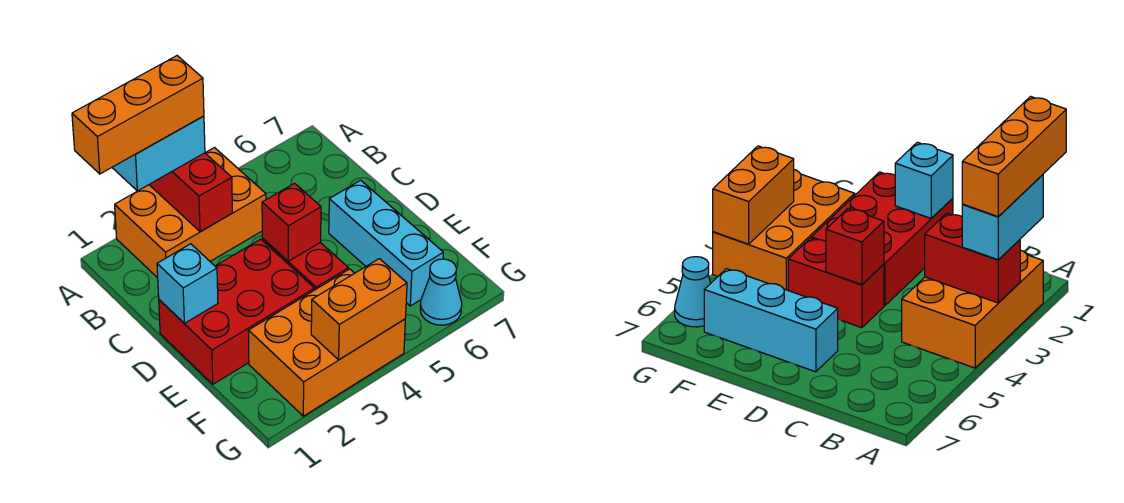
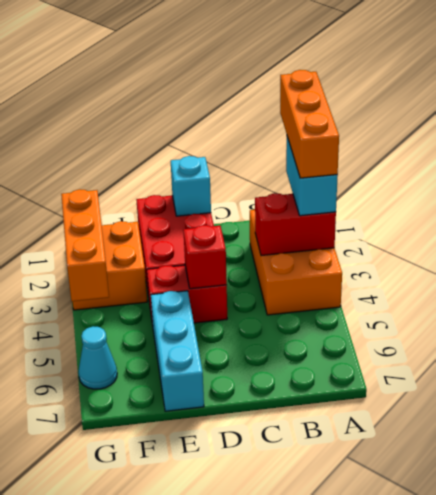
cyan 1x3 brick [329,180,443,306] -> cyan 1x3 brick turned to [151,291,204,411]
orange 2x3 brick [248,269,405,416] -> orange 2x2 brick [72,221,147,310]
orange 1x2 brick [311,259,407,360] -> orange 1x3 brick [61,189,109,301]

